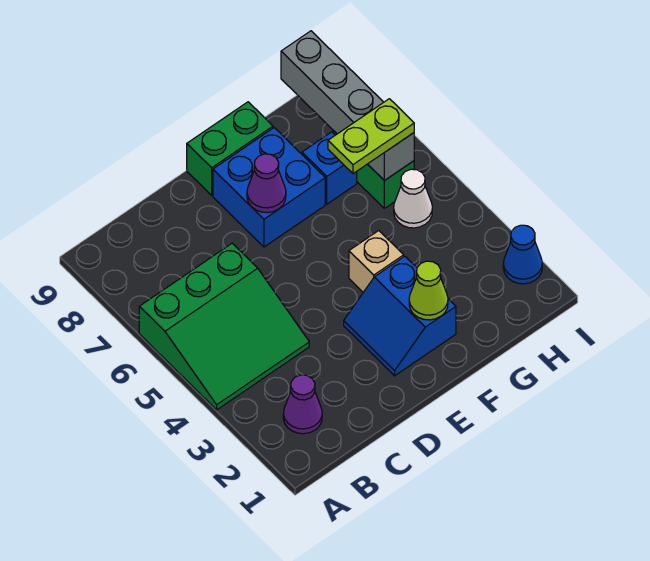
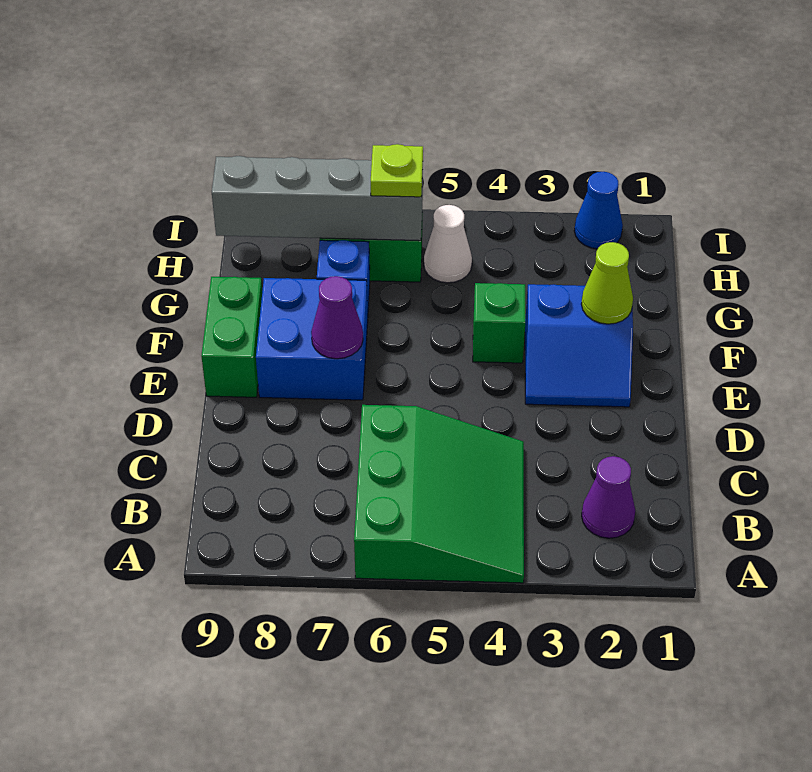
tan 1x1 brick [349,231,404,292] -> green 1x1 brick [473,283,525,363]
lime 1x2 plate [328,99,414,174] -> lime 1x1 plate [371,144,423,197]

